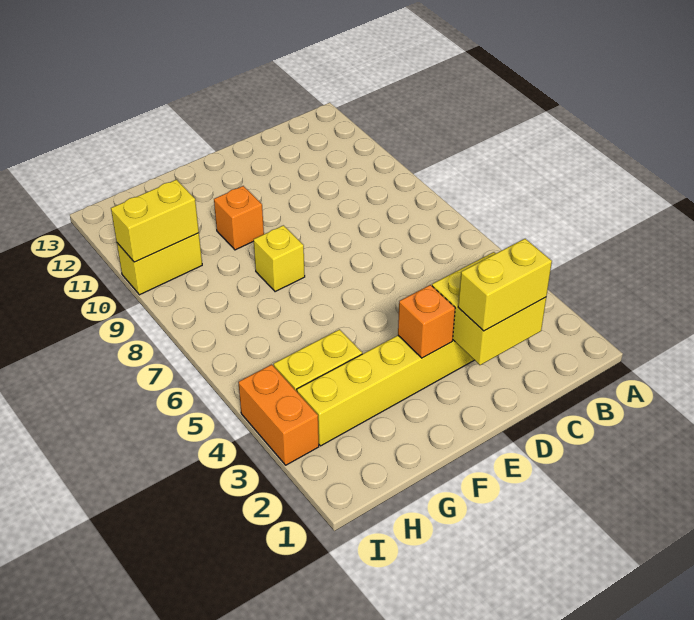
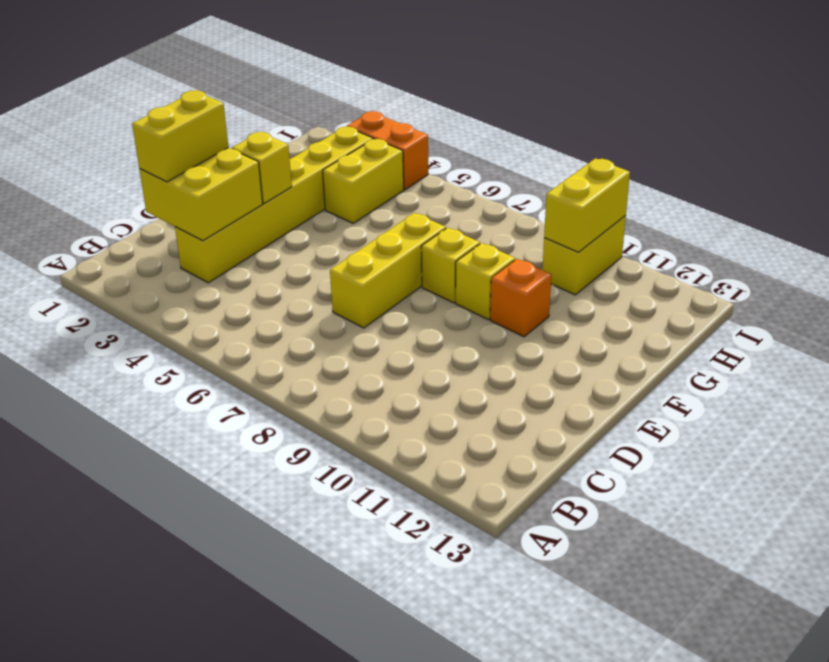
none -> yellow 1x3 brick [330,213,446,328]
orange 1x1 brick [398,285,455,358] -> yellow 1x1 brick [232,132,292,204]
none -> yellow 1x1 brick [456,243,515,320]

